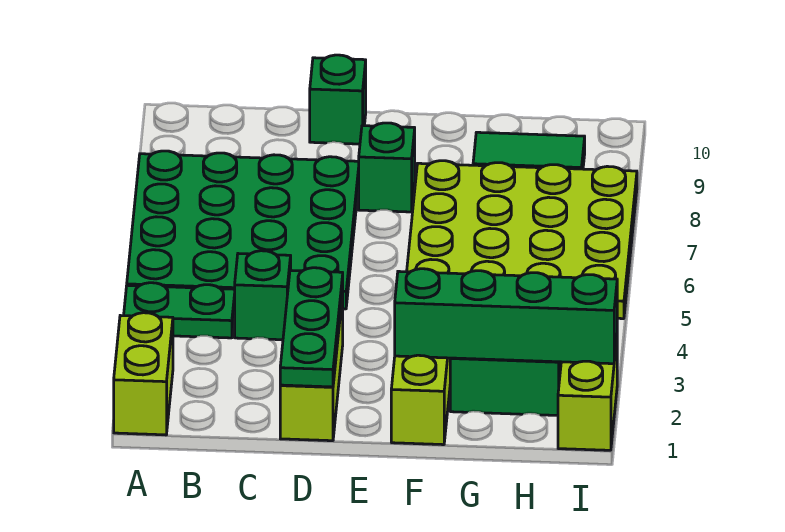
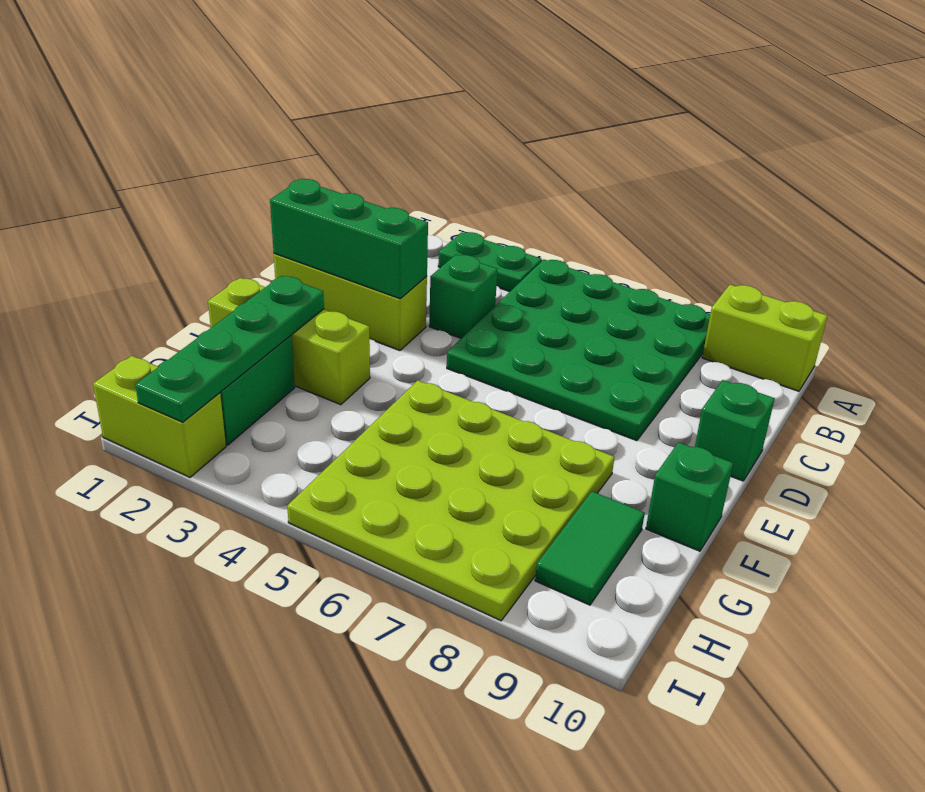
lime 1x2 brick [114,313,173,435] -> lime 1x2 brick moved to [702,285,827,391]
green 1x2 plate [124,283,235,338] -> green 1x2 plate turned to [438,232,542,292]
green 1x3 plate [280,268,343,387] -> green 1x3 brick [270,179,428,299]
green 1x1 brick [359,123,415,212] -> green 1x1 brick moved to [646,442,733,551]
green 1x4 brick [395,269,617,364] -> green 1x4 plate [135,276,324,422]

